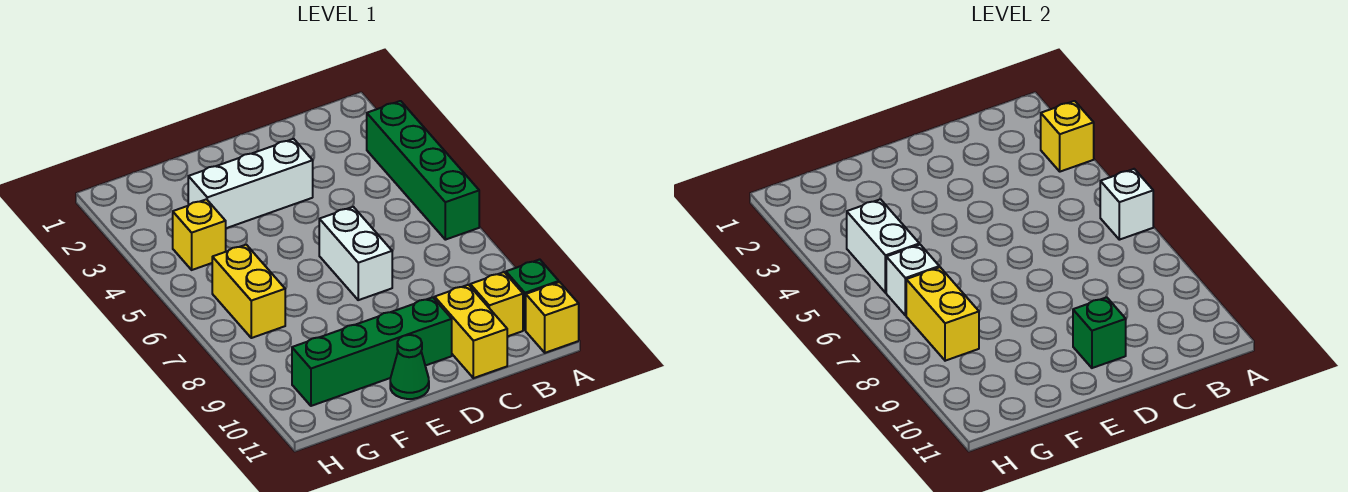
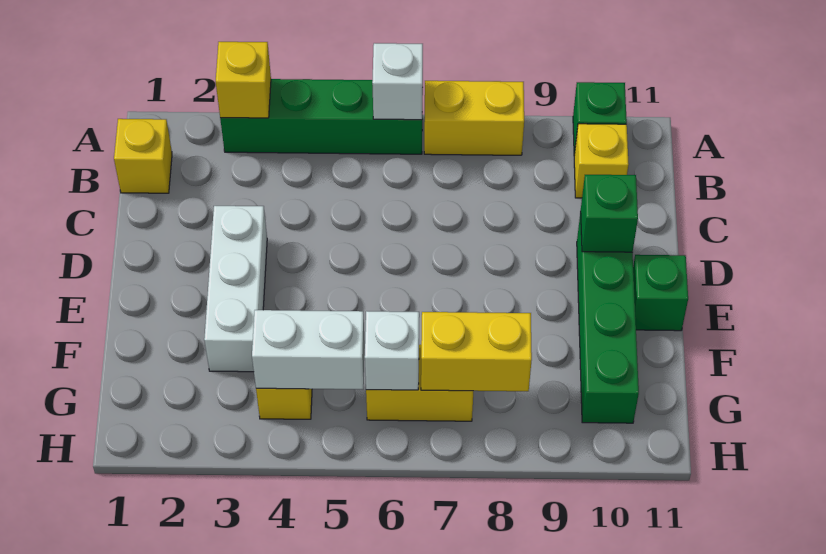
yellow 1x1 brick [526,282,579,353] -> yellow 1x1 brick moved to [114,119,172,193]
yellow 1x2 brick [435,285,507,378] -> yellow 1x2 brick moved to [424,81,524,155]
white 1x2 brick [319,207,392,300] -> none
green 1x1 cone [390,335,429,399] -> green 1x1 brick [633,255,688,331]

